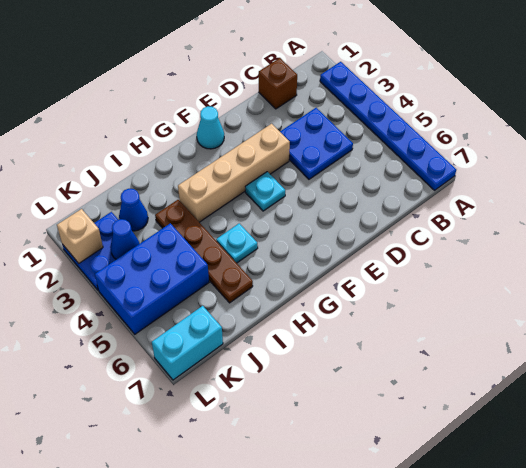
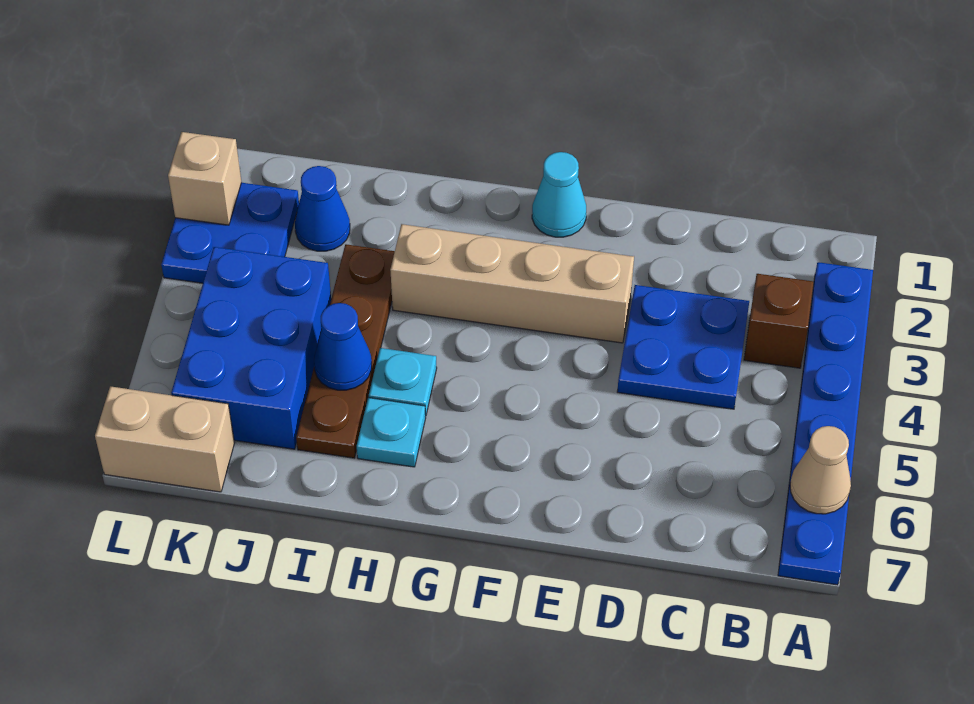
none -> tan 1x1 cone [790,426,851,514]
brown 1x1 brick [259,58,297,109] -> brown 1x1 brick moved to [744,274,814,368]
cyan 1x1 plate [245,172,285,211] -> cyan 1x1 plate moved to [357,398,426,467]
blue 2x3 brick [95,223,209,334] -> blue 2x3 brick turned to [171,247,331,449]
blue 1x1 cone [110,219,140,259] -> blue 1x1 cone moved to [314,303,372,390]
cyan 1x2 brick [152,306,223,380] -> tan 1x2 brick [95,386,234,492]

